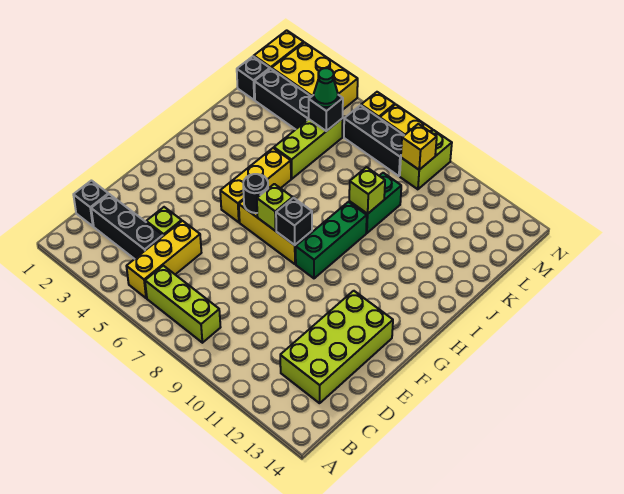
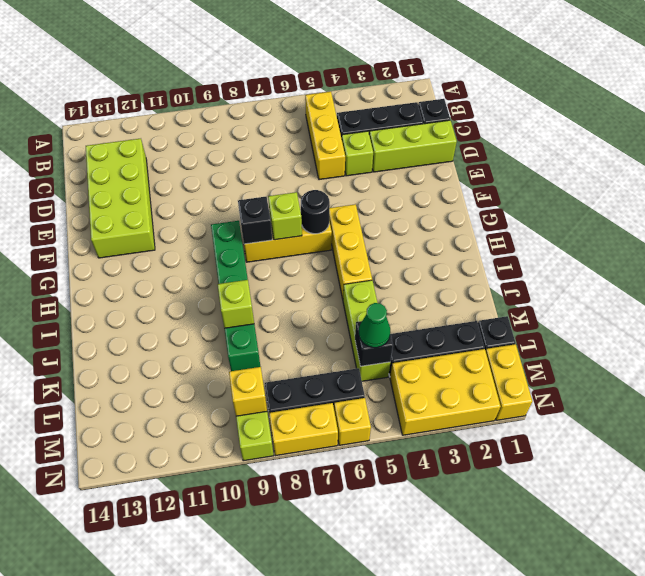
lime 1x3 brick [145,266,221,343] -> lime 1x3 brick moved to [369,120,457,172]

